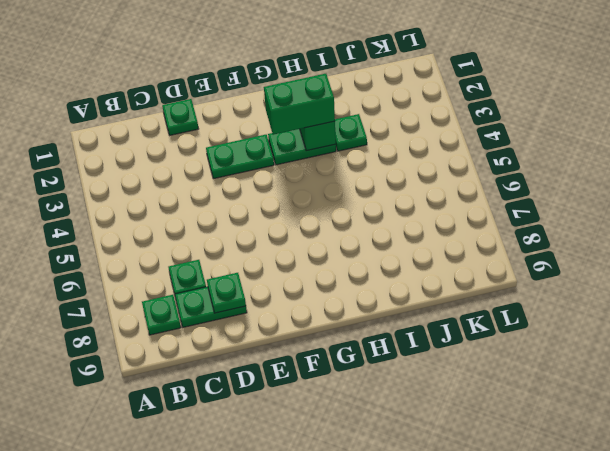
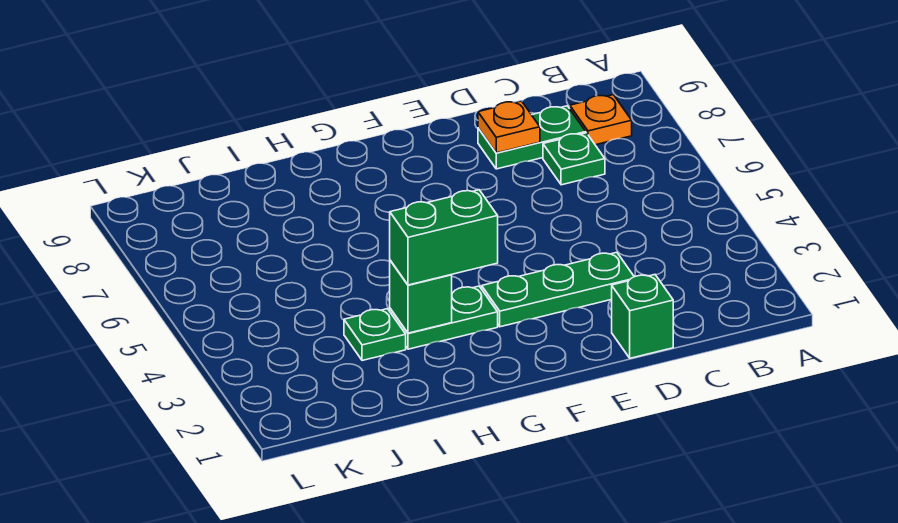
green 1x1 plate [142,295,181,335] -> orange 1x1 plate [570,95,632,145]
green 1x1 plate [162,99,198,135] -> green 1x1 brick [612,275,673,358]
green 1x1 plate [207,273,246,313] -> orange 1x1 plate [478,101,540,153]
green 1x2 plate [206,135,274,179] -> green 1x3 plate [482,253,634,327]

